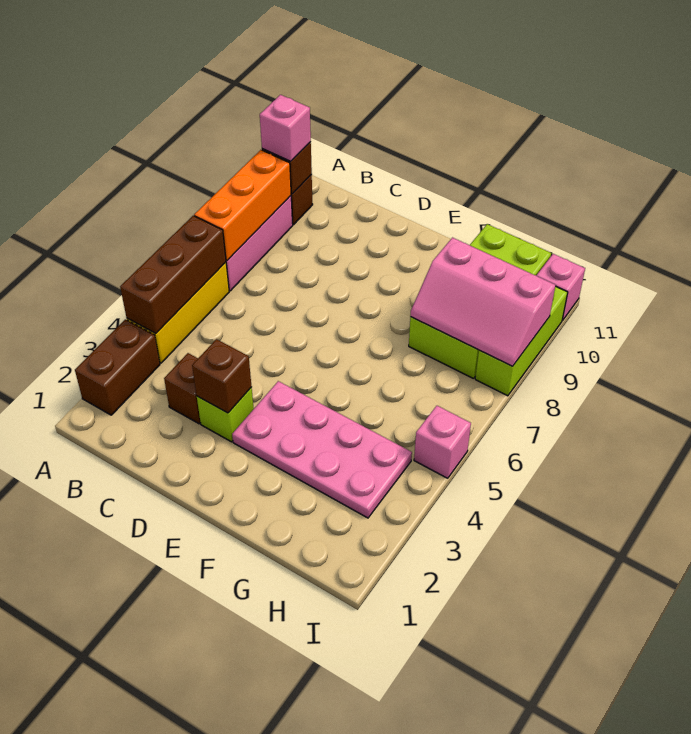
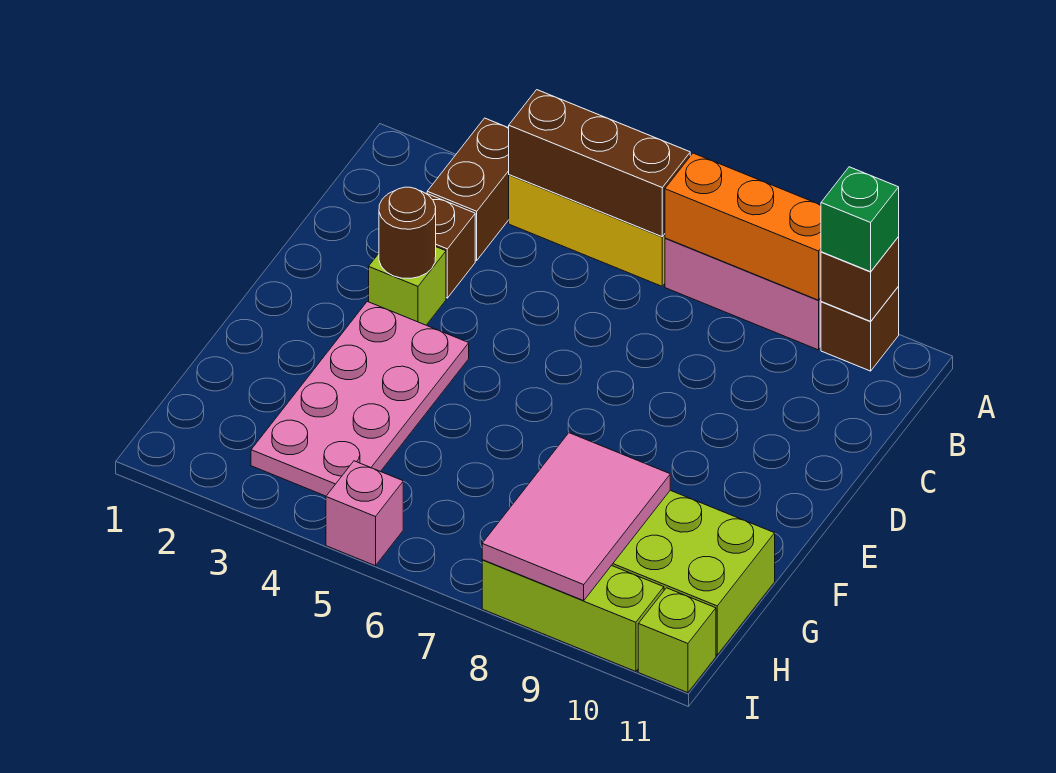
brown 1x2 brick [75,319,160,415] -> brown 1x2 brick turned to [427,118,509,260]
pink 1x1 brick [260,95,311,161] -> green 1x1 brick [821,167,899,272]
brown 1x1 brick [192,339,252,413] -> brown 1x1 round brick [379,187,436,278]
pink 2x3 slope [411,238,556,366] -> pink 2x3 tile [482,433,670,601]
pink 1x1 brick [536,254,585,321] -> lime 1x1 brick [638,588,716,693]

